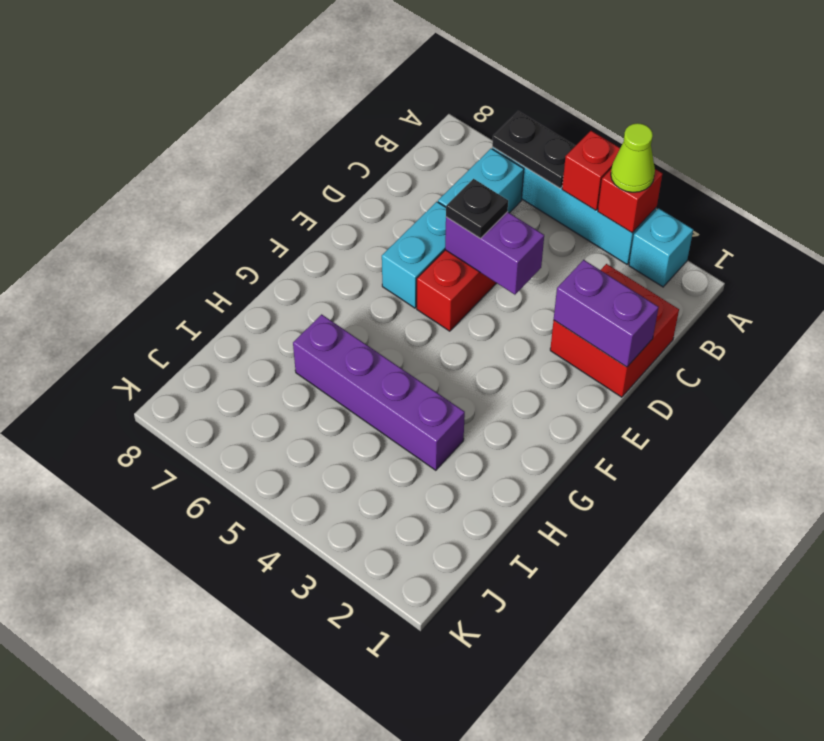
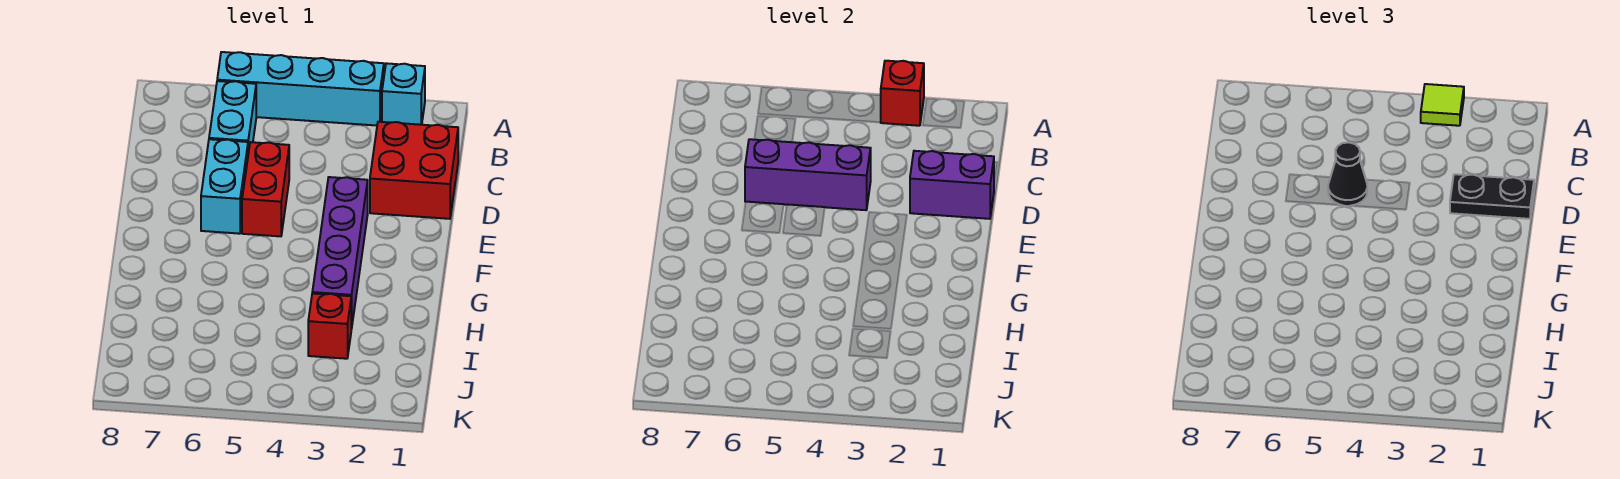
lime 1x1 cone [611,123,655,192] -> lime 1x1 tile [1421,84,1464,126]
red 1x1 brick [562,131,620,210] -> red 1x1 brick moved to [308,294,351,359]
black 1x2 plate [492,111,575,188] -> black 1x2 plate moved to [1450,174,1534,219]
purple 1x2 brick [445,212,544,295] -> purple 1x3 brick [745,139,871,210]
black 1x1 plate [446,179,508,238] -> black 1x1 cone [1328,142,1367,206]
purple 1x4 brick [293,314,465,470] -> purple 1x4 brick turned to [312,177,368,329]

